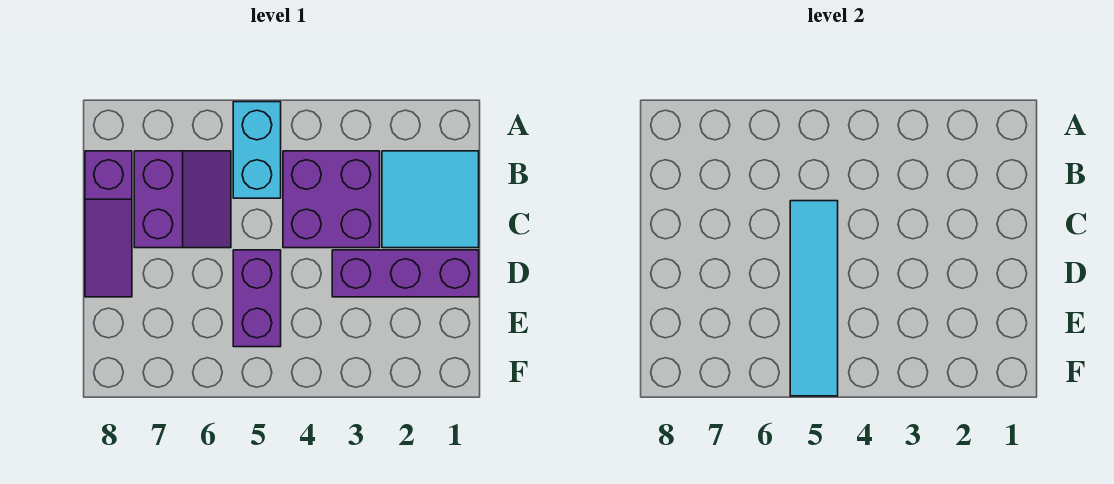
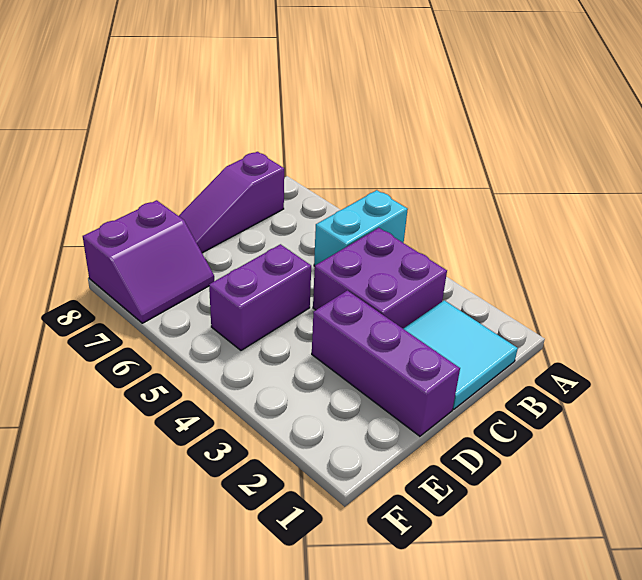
purple 2x2 slope [134,151,231,248] -> purple 2x2 slope moved to [83,200,214,323]
cyan 1x4 tile [790,201,838,396] -> none

